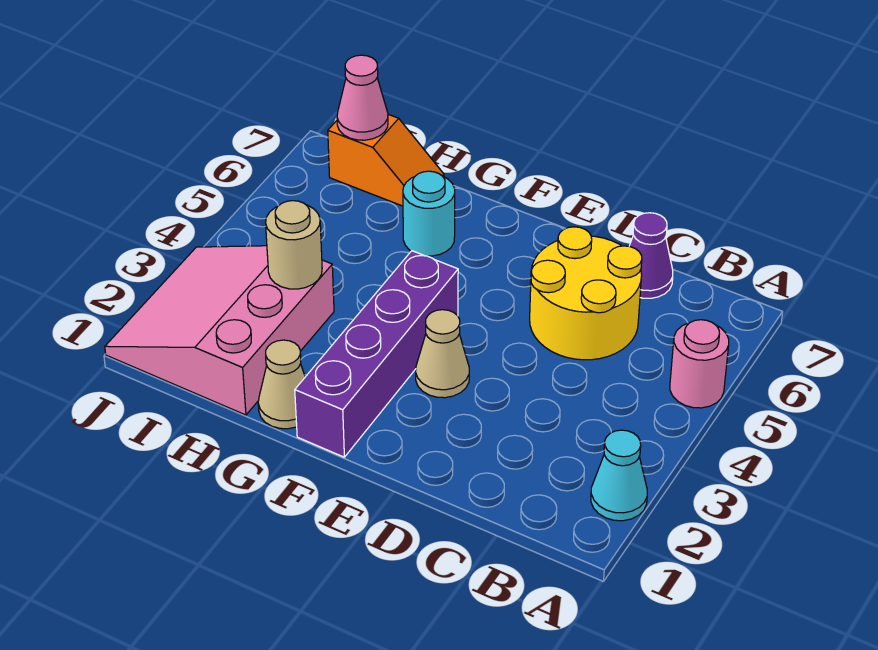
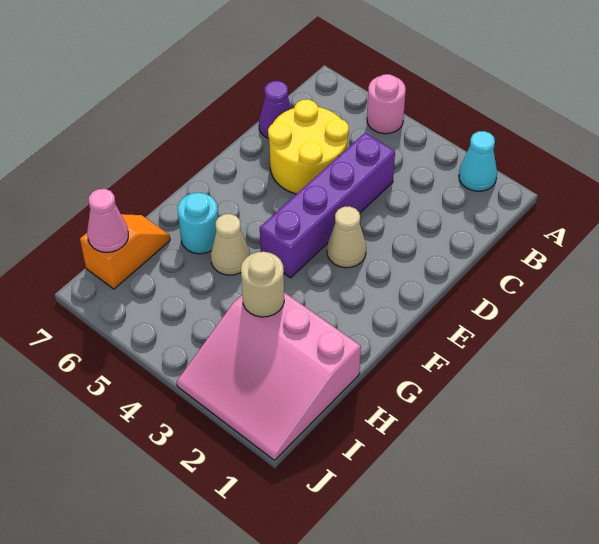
purple 1x4 brick [295,251,458,457] -> purple 1x4 brick turned to [260,133,395,278]
tan 1x1 cone [258,340,305,429] -> tan 1x1 cone moved to [211,214,250,275]

